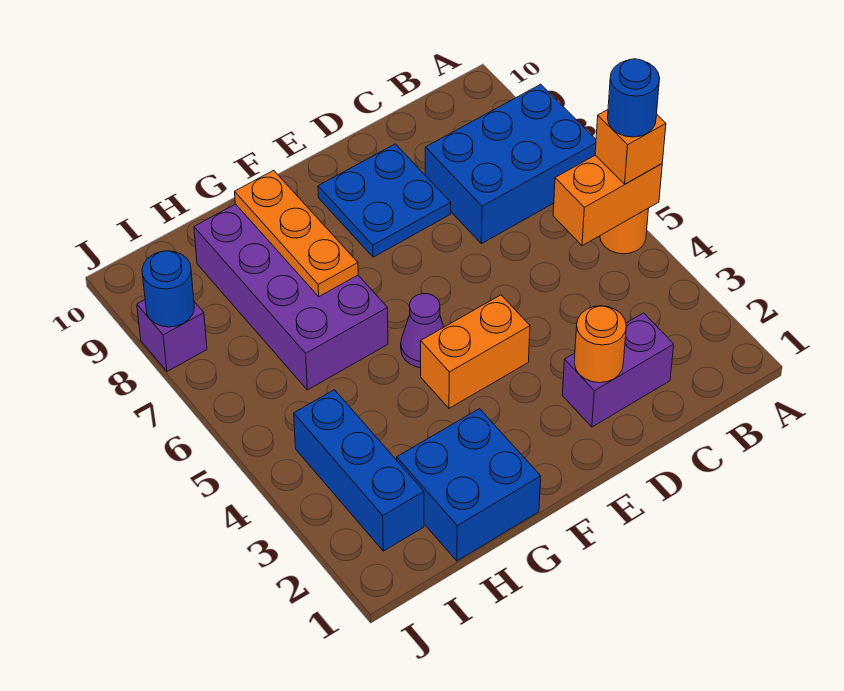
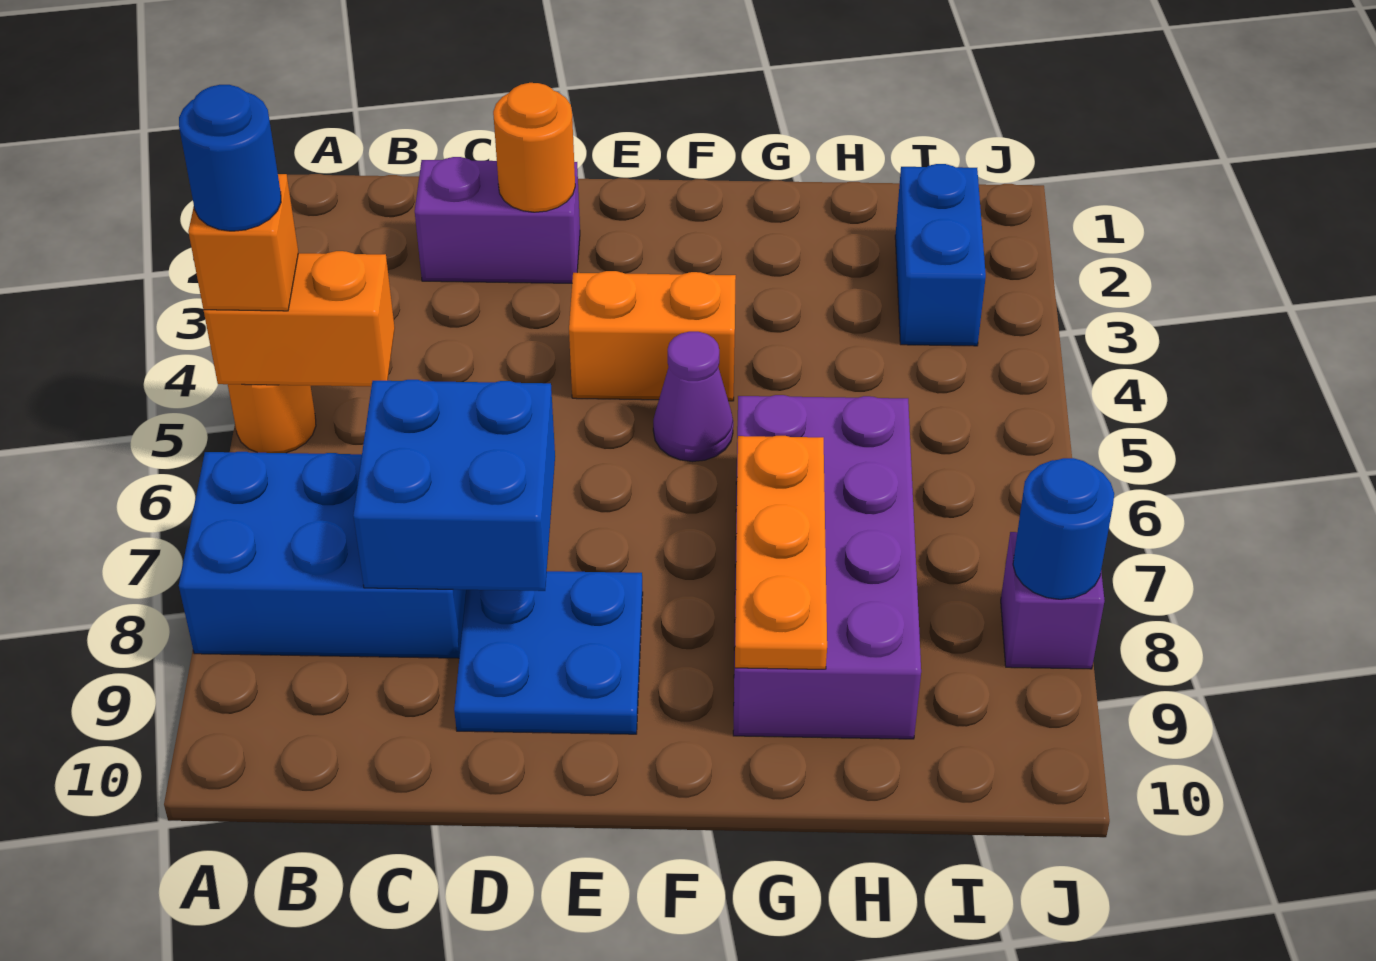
blue 2x2 brick [397,409,541,561] -> blue 2x2 brick moved to [353,380,555,591]
blue 1x3 brick [294,390,424,551] -> blue 1x2 brick [895,164,986,346]

